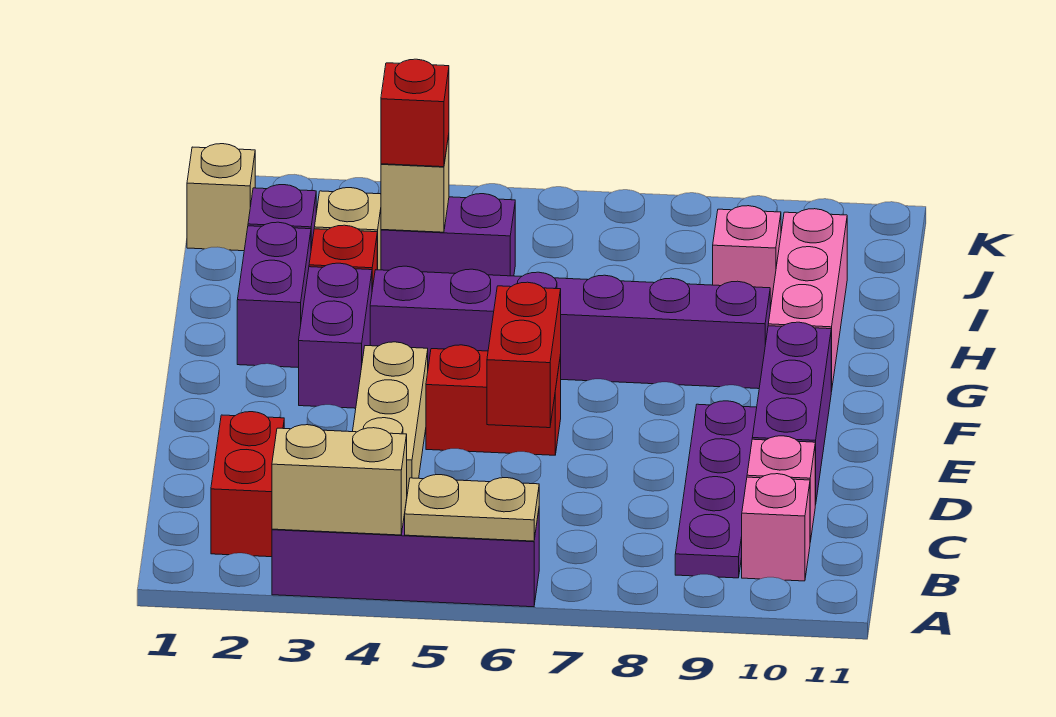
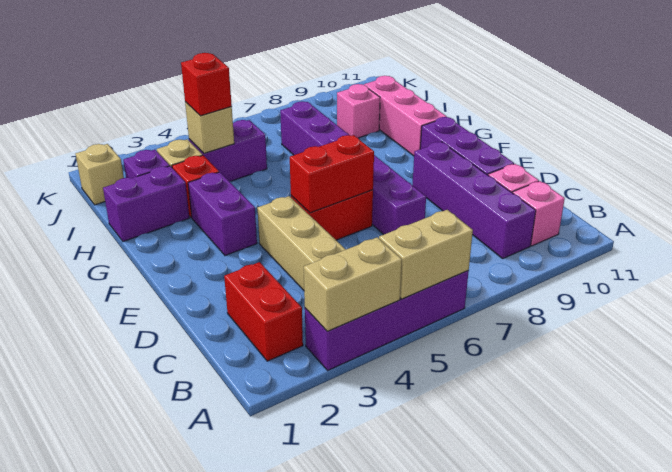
tan 1x2 plate [405,475,539,541] -> tan 1x2 brick [379,210,473,299]
purple 1x4 plate [675,401,757,578] -> purple 1x4 brick [412,142,536,258]
red 1x2 brick [487,282,561,428] -> red 1x2 brick turned to [290,135,374,213]
purple 1x2 brick [237,222,311,368] -> purple 1x2 brick turned to [103,166,189,241]
purple 1x6 brick [370,266,770,389] -> purple 1x6 brick turned to [280,101,426,235]

